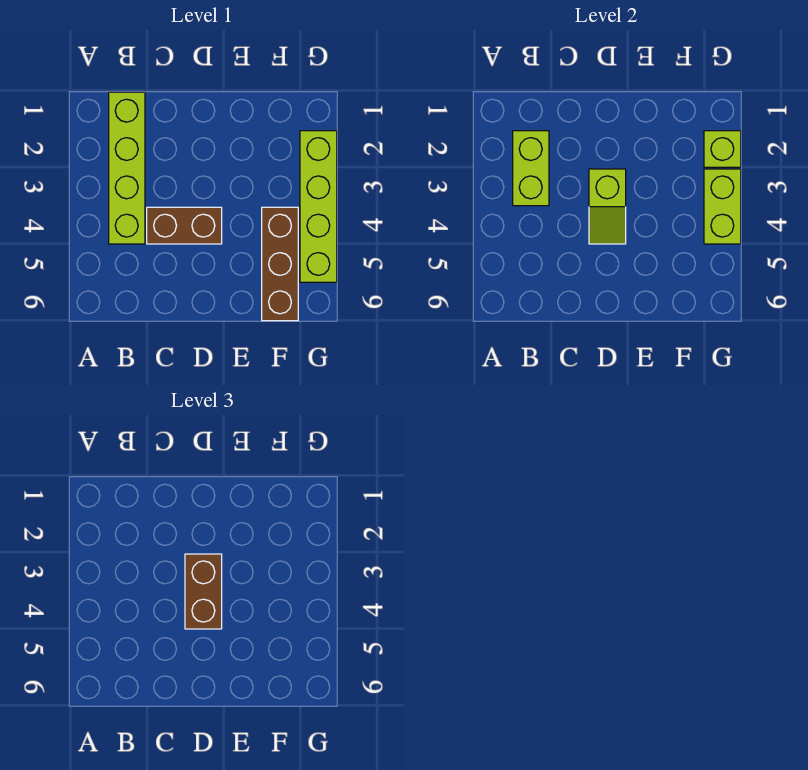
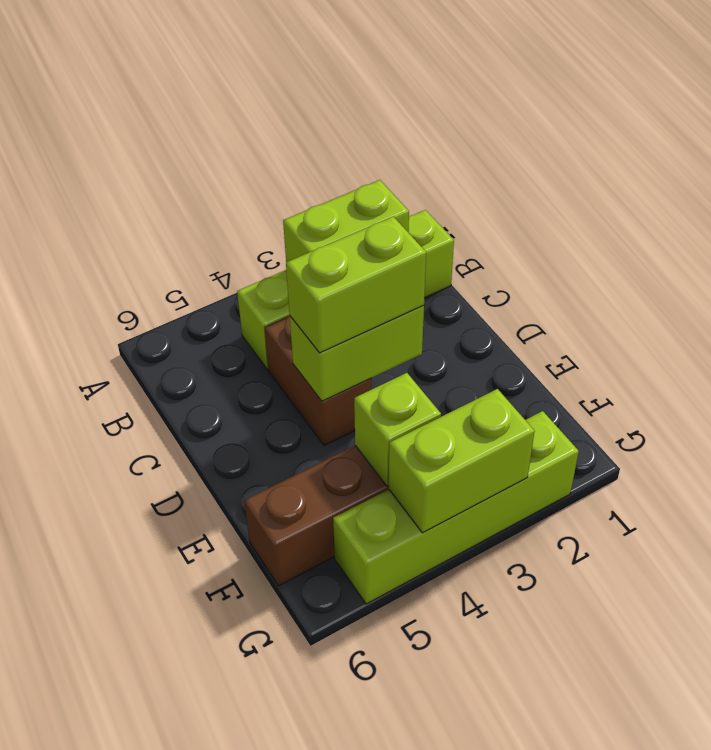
lime 1x2 slope [589,169,626,244] -> lime 1x2 brick [290,305,424,401]
brown 1x2 brick [185,554,222,629] -> lime 1x2 brick [286,217,426,353]
lime 1x1 brick [704,131,741,167] -> lime 1x1 brick moved to [354,373,441,487]

